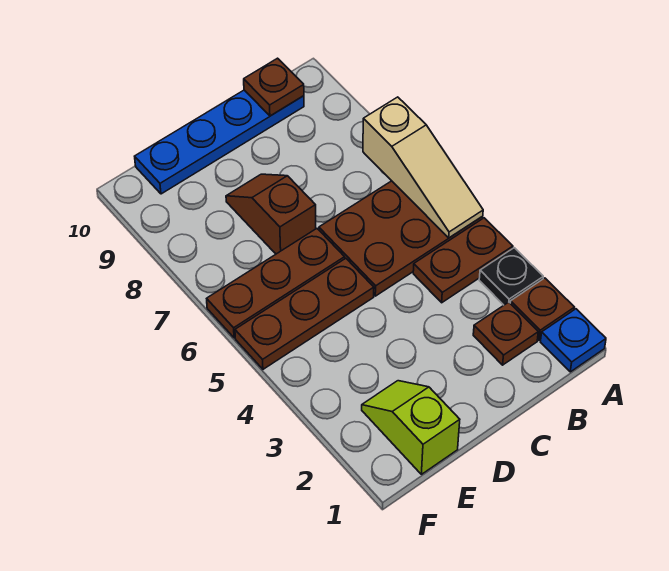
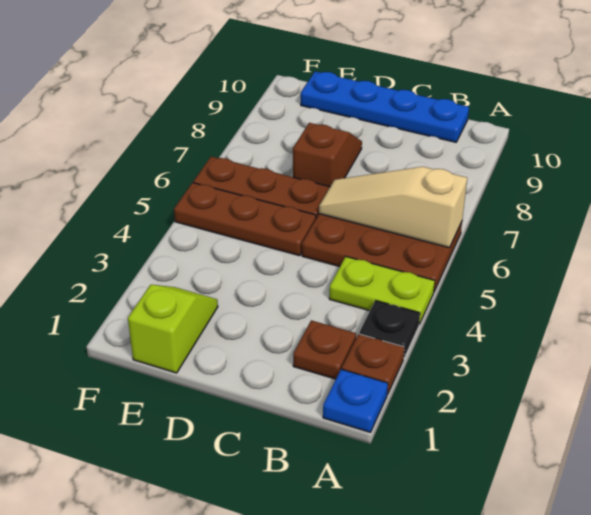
brown 1x2 plate [413,218,513,303] -> lime 1x2 plate [329,257,435,324]
tan 1x3 slope [363,97,483,238] -> tan 1x3 slope turned to [319,167,467,248]
brown 1x1 plate [244,58,304,116] -> none

